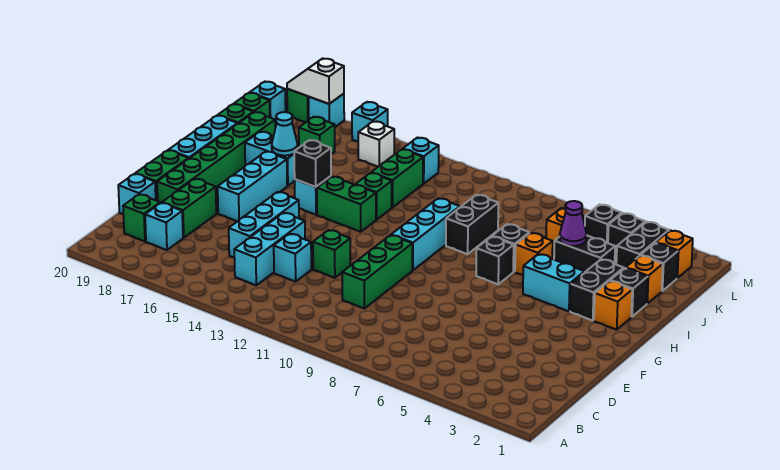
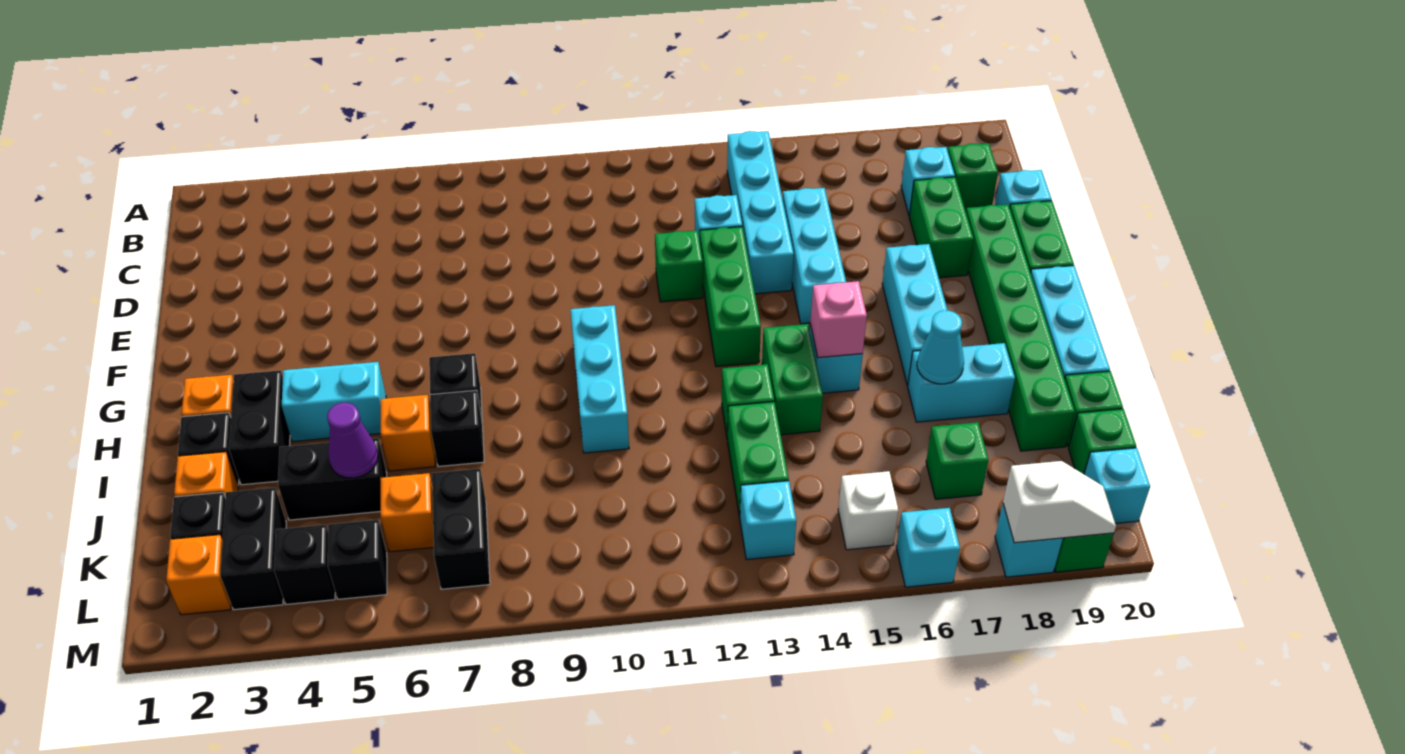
cyan 1x3 brick [234,213,305,285] -> cyan 1x4 brick [727,131,794,294]
green 1x3 brick [342,235,412,308] -> green 1x3 brick moved to [700,227,761,366]
green 1x2 brick [317,176,376,232] -> green 1x2 brick turned to [762,324,823,435]
black 1x1 brick [294,140,331,187] -> pink 1x1 brick [810,281,867,358]
black 1x2 brick [446,195,498,254] -> black 1x2 brick moved to [432,469,490,589]

